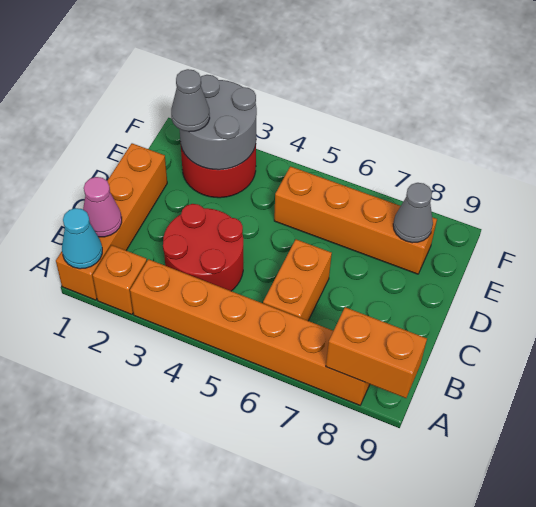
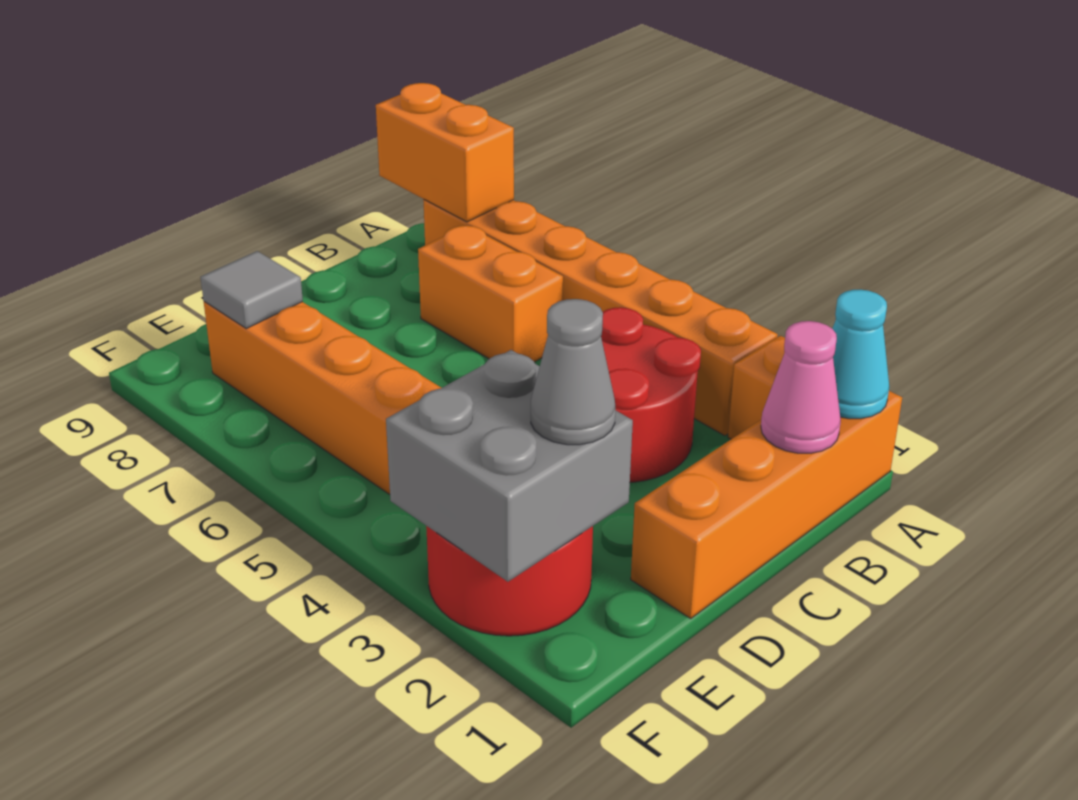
orange 1x2 brick [263,239,332,321] -> orange 1x2 brick turned to [418,226,563,362]
grey 2x2 round brick [180,75,257,170] -> grey 2x2 brick [386,350,633,582]
grey 1x1 cone [393,183,433,243] -> grey 1x1 tile [200,251,303,329]

